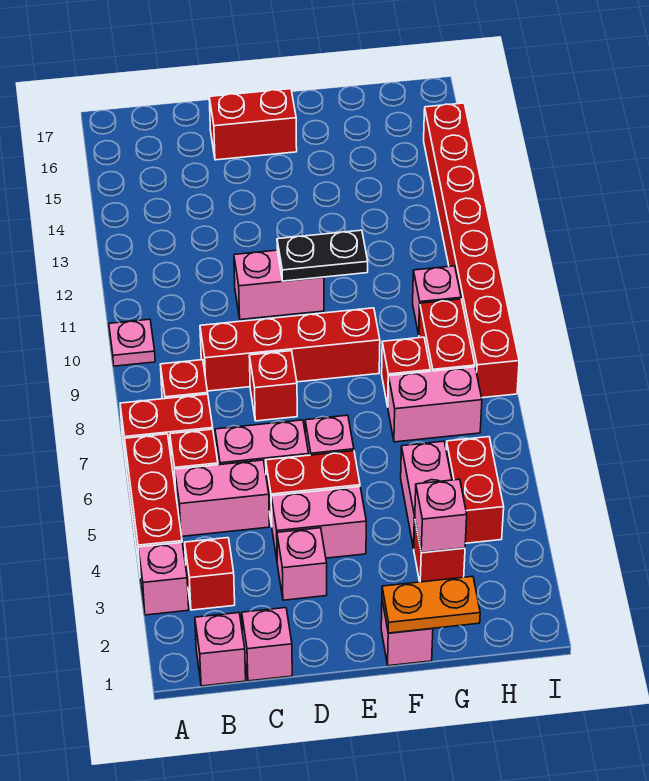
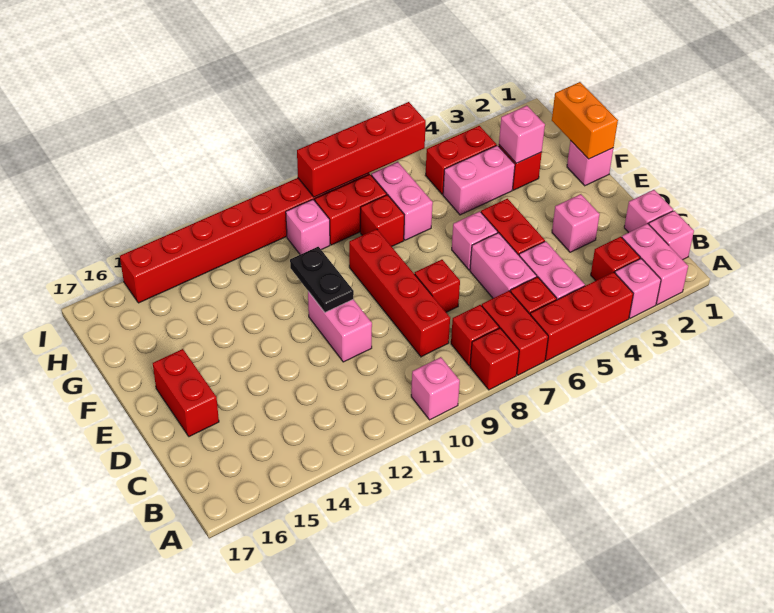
none -> red 1x1 brick [470,328,519,390]
pink 1x1 plate [109,319,155,366] -> pink 1x1 brick [411,357,460,420]
pink 1x2 brick [271,487,366,559] -> pink 1x2 brick moved to [622,223,688,305]
orange 1x2 plate [382,576,480,633] -> orange 1x2 brick [552,82,618,159]
none -> red 1x4 brick [297,102,426,197]

